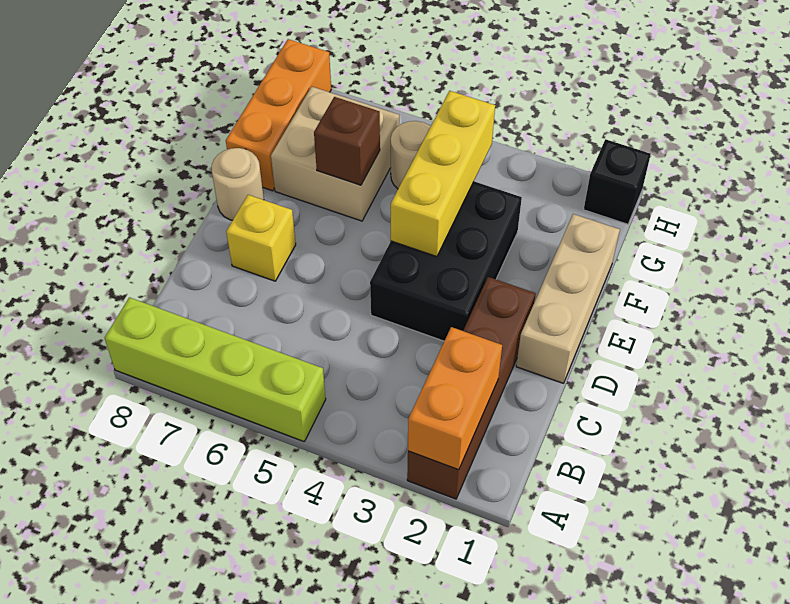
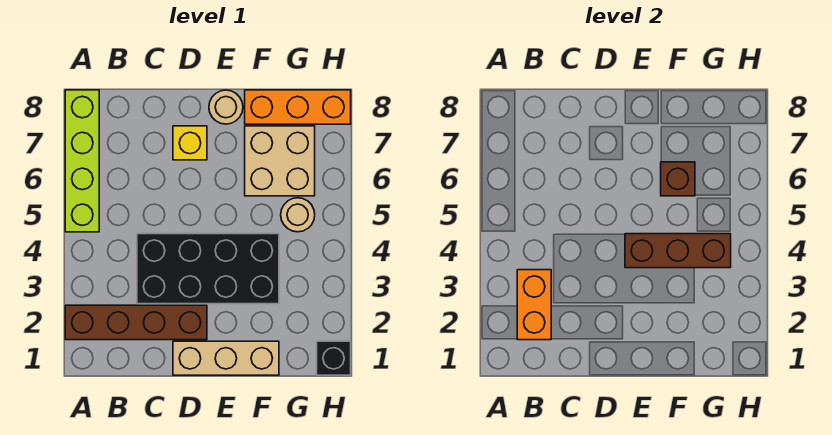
orange 1x2 brick [408,327,502,470] -> orange 1x2 brick turned to [517,270,551,340]
black 2x3 brick [370,182,522,341] -> black 2x4 brick [137,234,279,304]
yellow 1x3 brick [391,91,495,257] -> brown 1x3 brick [625,234,731,268]

